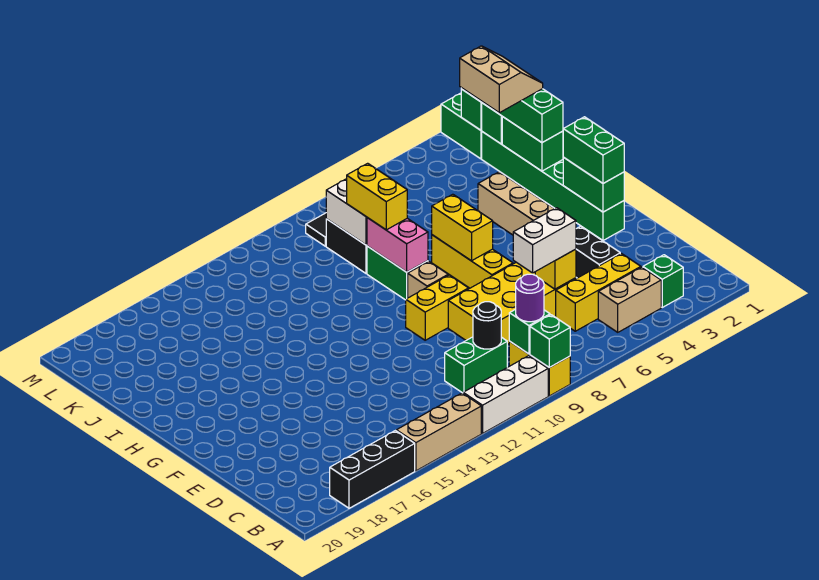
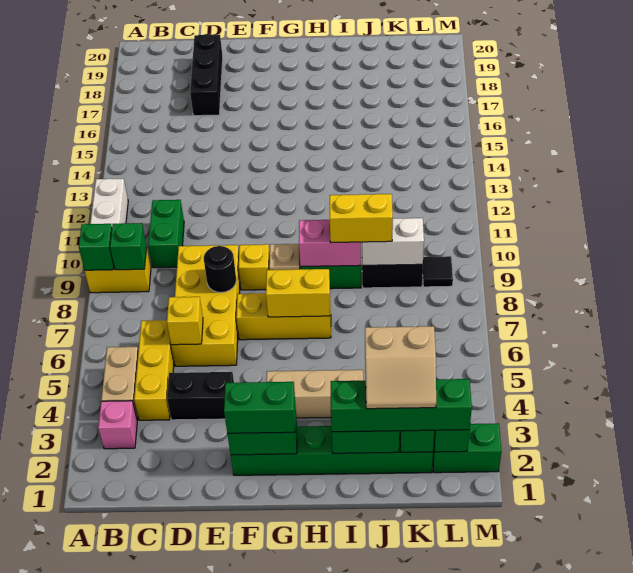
tan 1x3 brick [396,393,481,471] -> none
black 1x3 brick [330,431,415,508] -> black 1x3 brick moved to [190,34,223,116]
green 1x1 brick [643,255,683,307] -> pink 1x1 brick [98,401,137,449]
purple 1x1 round brick [516,274,544,322] -> none
black 1x1 round brick [473,302,501,349] -> black 1x1 round brick moved to [204,246,236,292]
white 1x2 brick [513,208,576,273] -> none
yellow 1x2 brick [406,275,469,340] -> yellow 1x1 brick [239,244,270,290]

